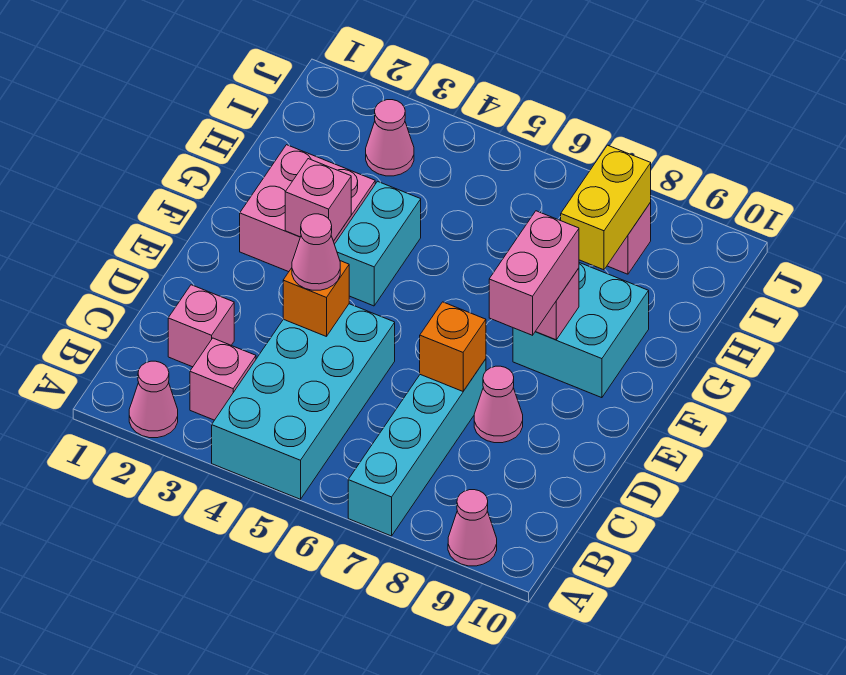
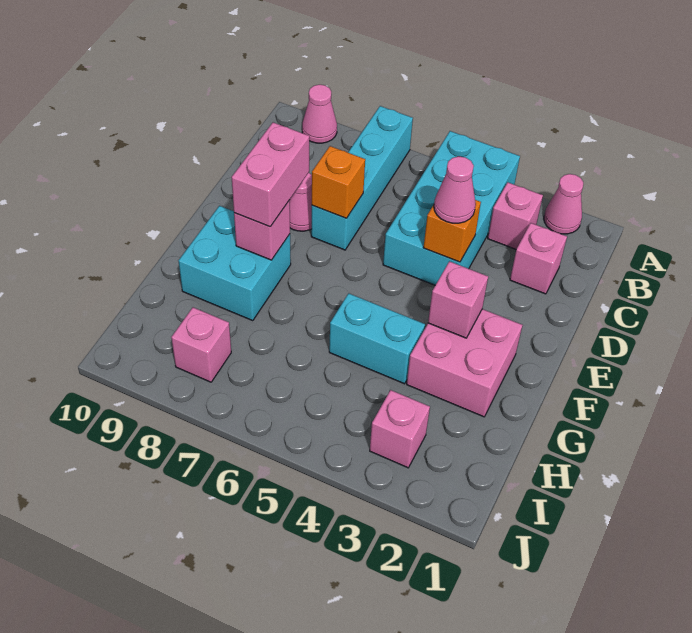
cyan 1x2 brick [334,181,421,306] -> cyan 1x2 brick turned to [329,293,425,384]
yellow 1x2 brick [561,145,651,270] -> none
pink 1x1 cone [366,100,414,176] -> pink 1x1 brick [370,390,430,468]

